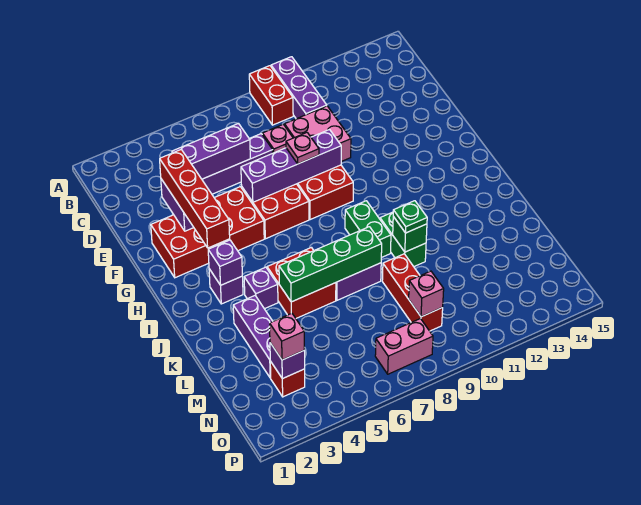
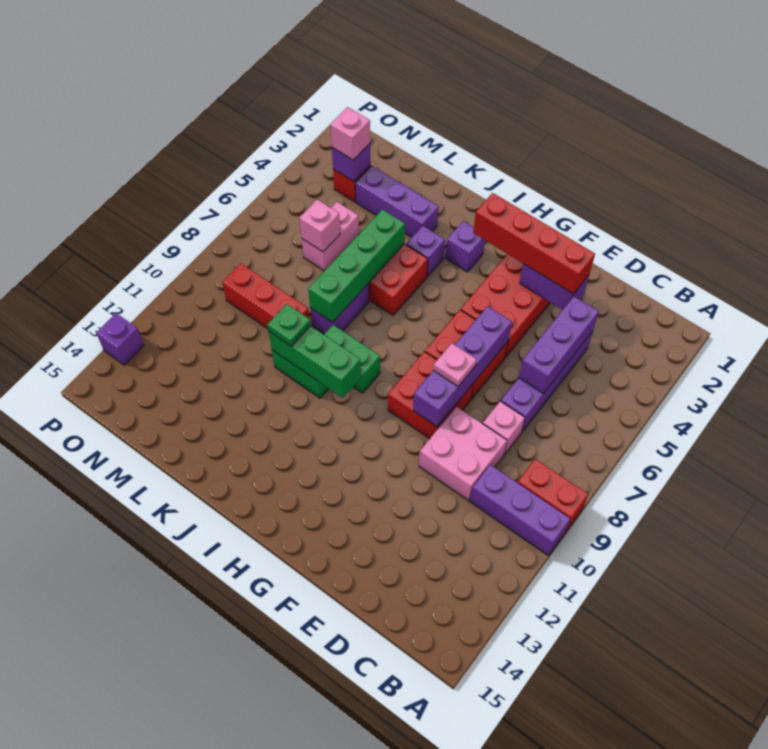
purple 1x1 brick [208,240,242,285] -> purple 1x1 brick moved to [96,313,144,365]
green 1x1 brick [393,217,427,252] -> green 1x3 brick [269,326,361,398]
pink 1x1 brick [409,271,444,317] -> pink 1x1 brick moved to [299,199,340,252]
pink 1x2 brick [375,319,433,374] -> pink 1x2 brick moved to [302,202,359,271]

